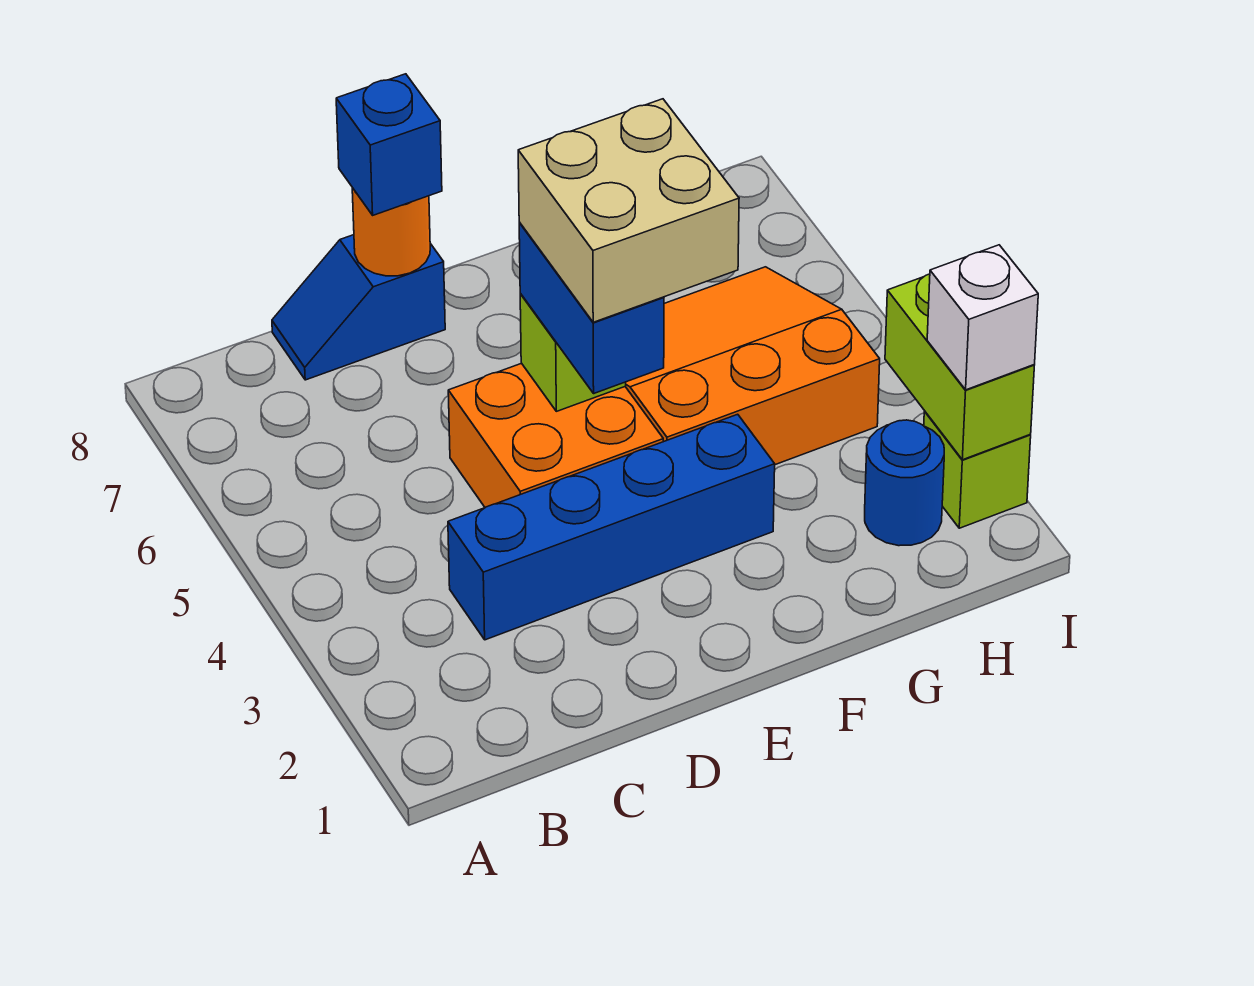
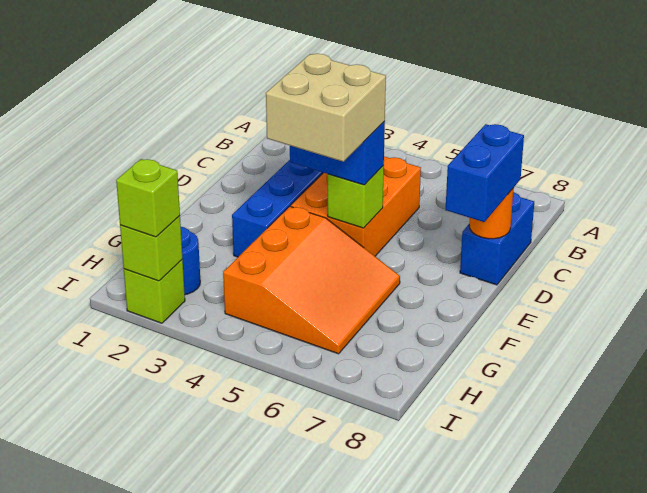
blue 1x2 slope [272,235,445,380] -> blue 1x2 brick [460,192,534,285]
orange 2x2 brick [448,363,663,507] -> orange 2x3 brick [290,156,421,256]
blue 1x1 brick [336,74,442,215] -> blue 1x2 brick [445,124,524,222]
lime 1x2 brick [885,274,1034,460] -> lime 1x1 brick [120,216,183,281]
white 1x1 brick [927,245,1038,390] -> lime 1x1 brick [116,159,180,237]

